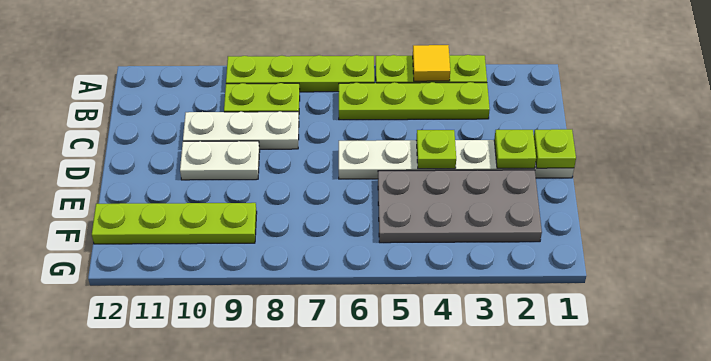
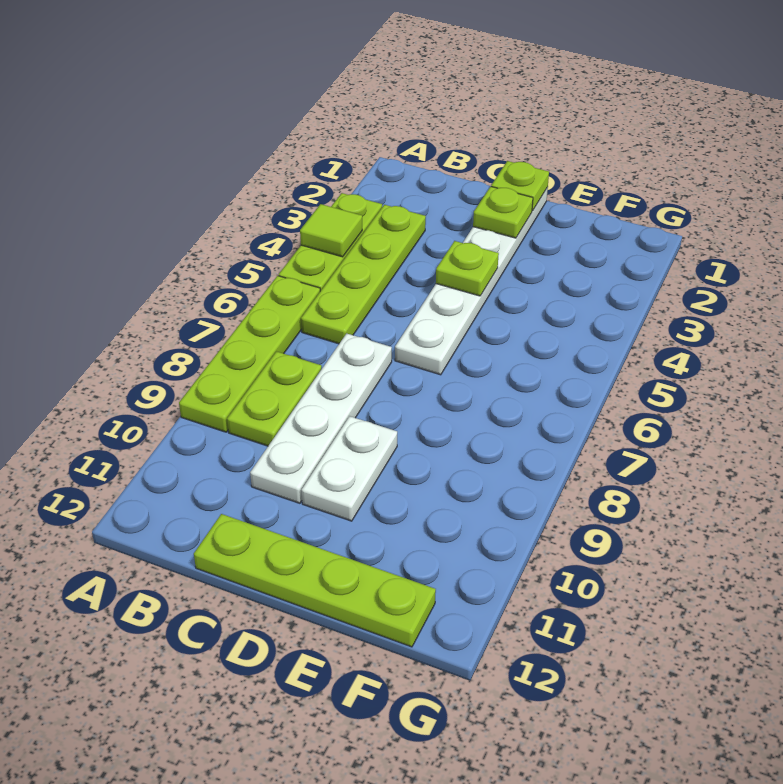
yellow 1x1 tile [413,45,450,81] -> lime 1x1 tile [300,204,362,257]
white 1x3 plate [183,111,299,149] -> white 1x4 plate [250,334,392,503]
grey 2x4 plate [378,170,542,243] -> none
lime 1x4 plate [92,203,257,244] -> lime 1x4 plate turned to [194,514,436,647]

